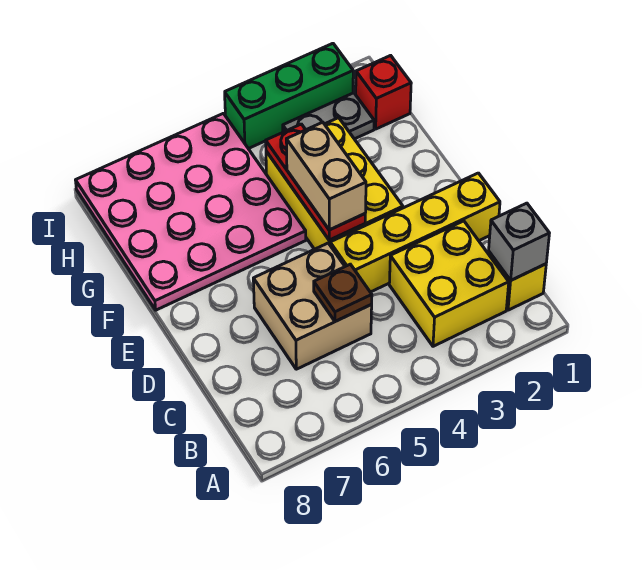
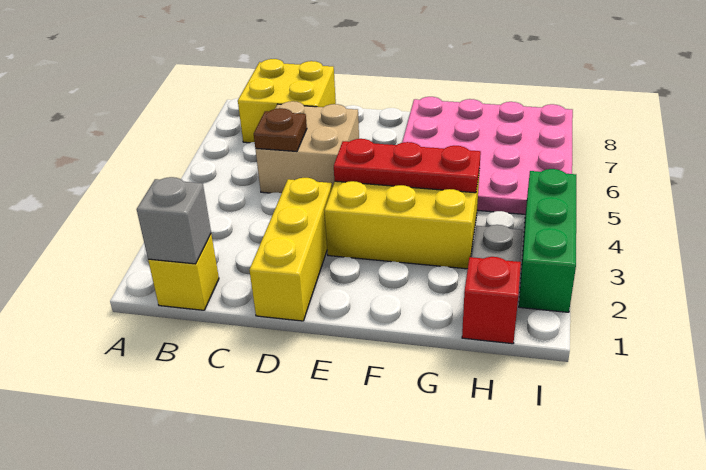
yellow 2x2 brick [389,221,509,346] -> yellow 2x2 brick moved to [238,59,336,143]
yellow 1x4 brick [330,173,500,292] -> yellow 1x3 brick [249,178,332,321]
tan 1x2 brick [286,122,366,230] -> none

